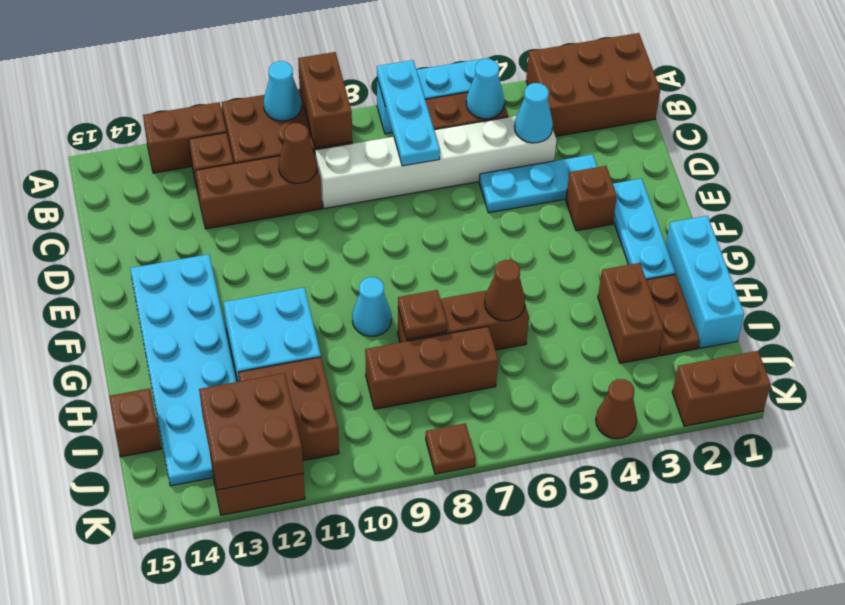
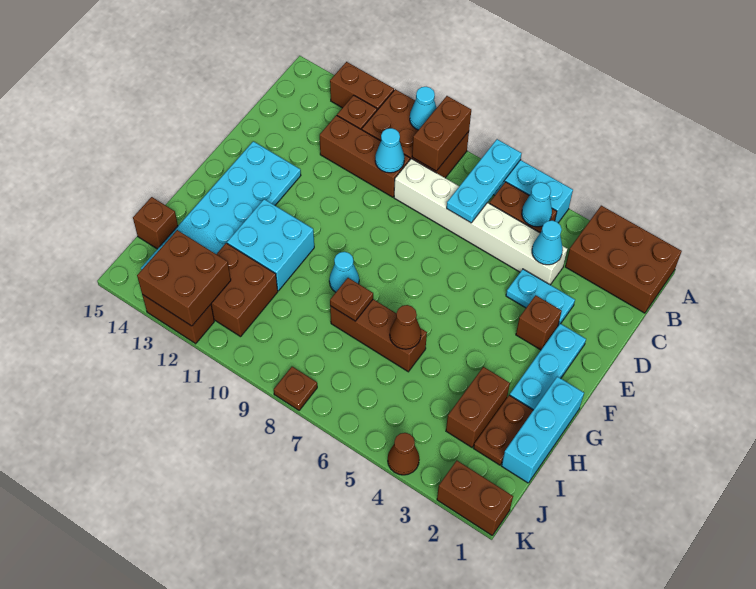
brown 1x1 cone [278,123,317,183] -> cyan 1x1 cone [375,128,405,173]
cyan 1x3 plate [479,154,597,213] -> cyan 1x2 plate [506,269,575,326]
brown 1x3 brick [365,327,498,409] -> none

